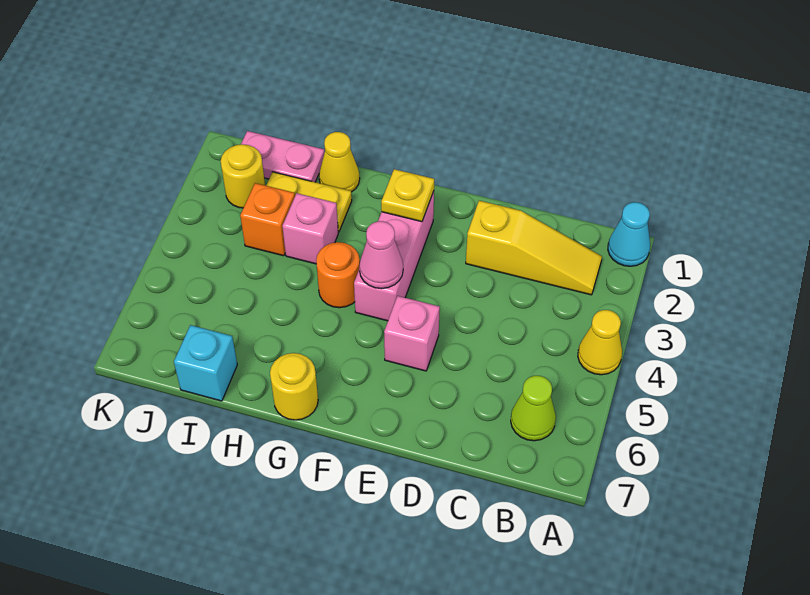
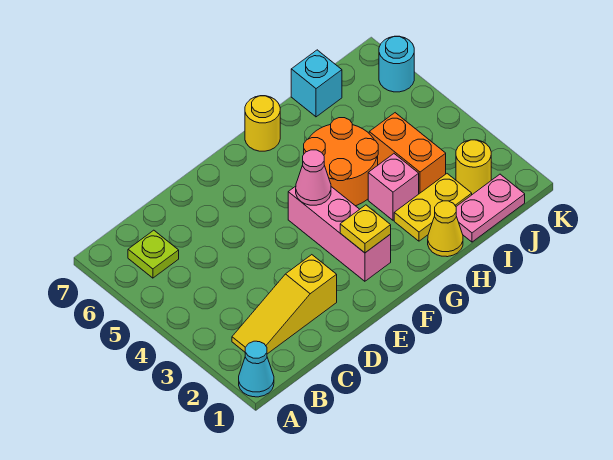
yellow 1x1 cone [578,310,622,375] -> none
lime 1x1 cone [511,376,556,441] -> lime 1x1 plate [128,230,179,278]
pink 1x1 brick [384,296,440,371] -> none
orange 1x1 round brick [316,242,360,308] -> orange 2x2 round brick [304,118,378,206]
orange 1x1 brick [240,183,295,256] -> orange 1x2 brick [369,113,446,194]
none -> cyan 1x1 round brick [379,36,414,92]

